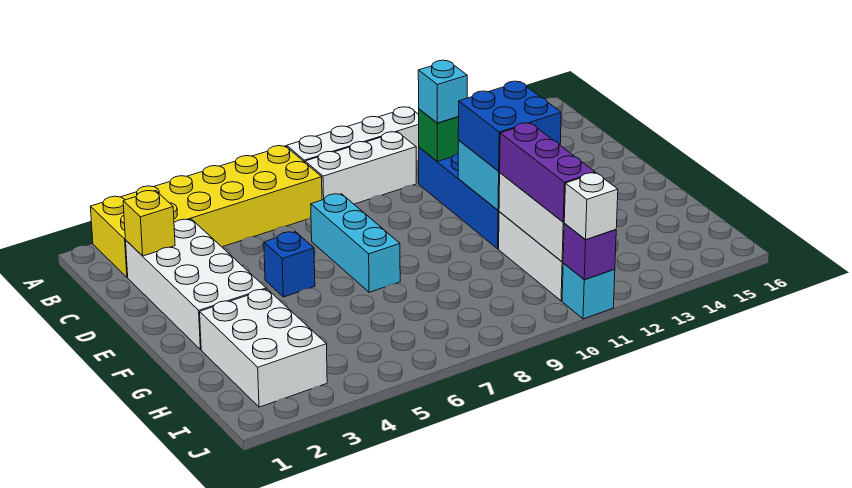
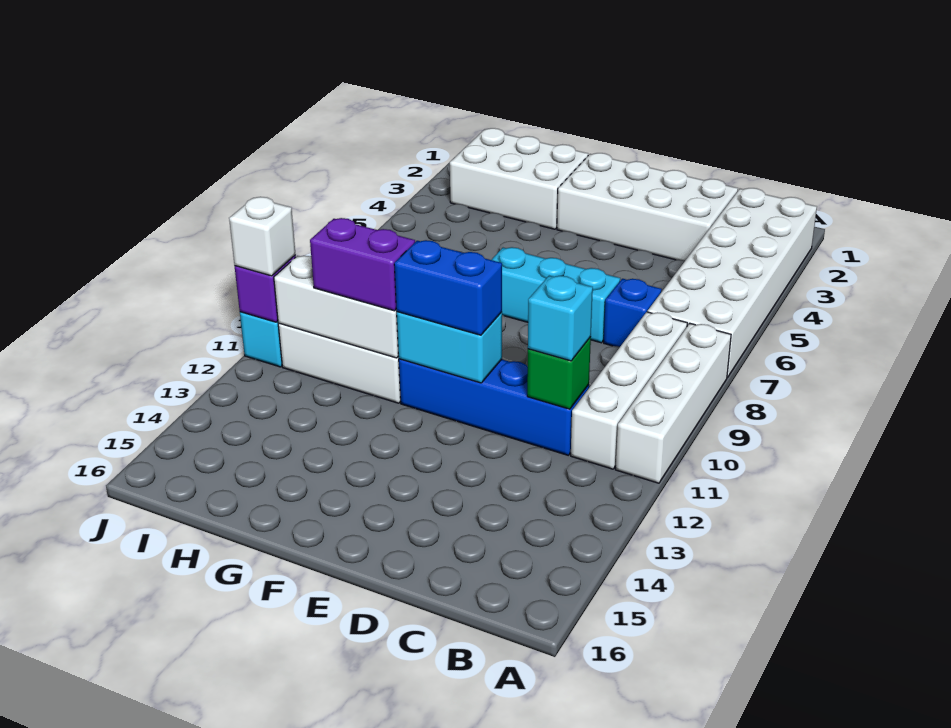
yellow 2x6 brick [90,146,322,277] -> white 2x6 brick [647,188,817,378]
white 1x3 brick [305,132,416,204] -> white 1x4 brick [571,312,687,469]
yellow 1x1 brick [123,191,175,256] -> none
blue 1x1 brick [264,232,315,297] -> blue 1x1 brick moved to [604,279,662,347]
blue 2x2 brick [458,81,561,171] -> blue 1x2 brick [394,240,502,335]
purple 1x3 brick [500,123,595,222] -> purple 1x2 brick [310,218,415,311]

